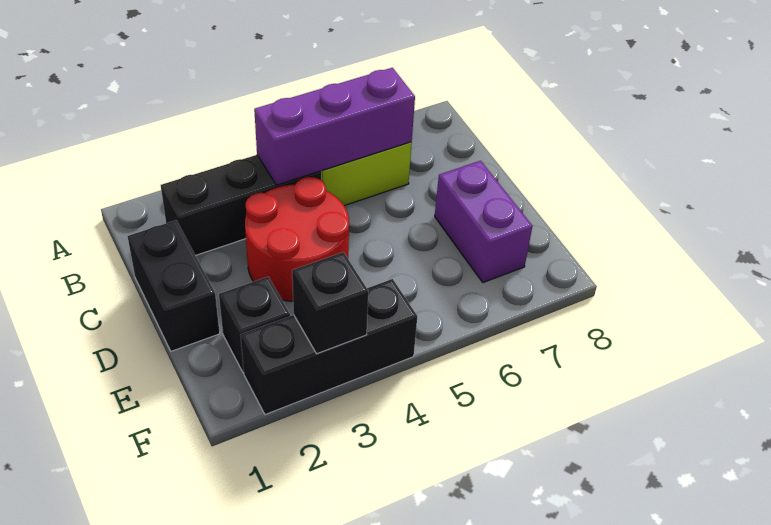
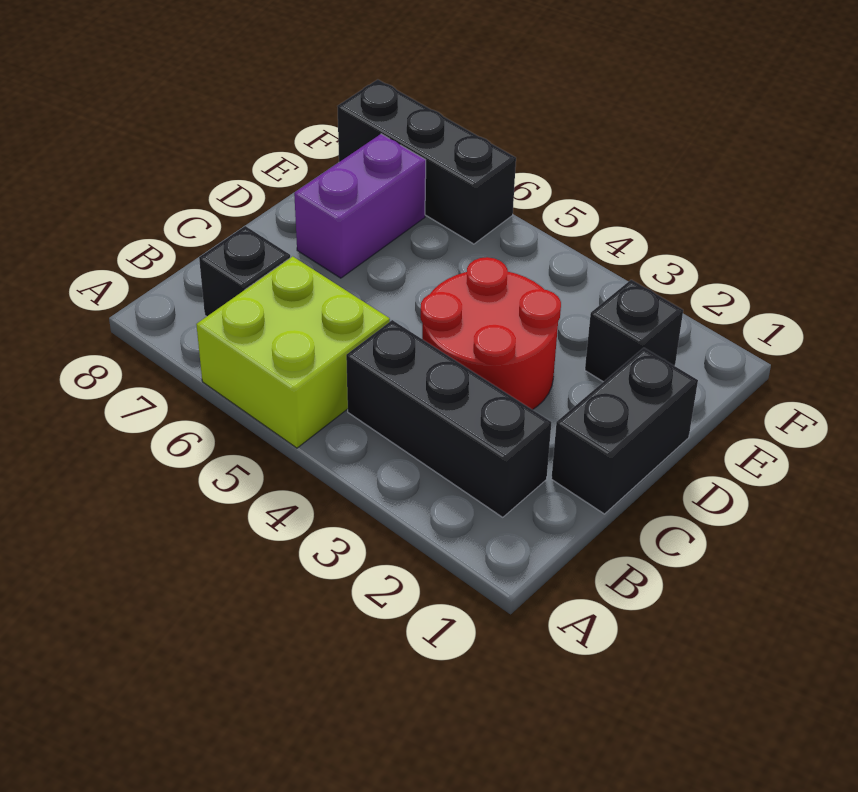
purple 1x3 brick [254,68,415,185] -> none
black 1x3 brick [241,279,417,415] -> black 1x3 brick moved to [337,80,516,244]
black 1x1 brick [292,252,368,354] -> black 1x1 brick moved to [199,226,291,317]

